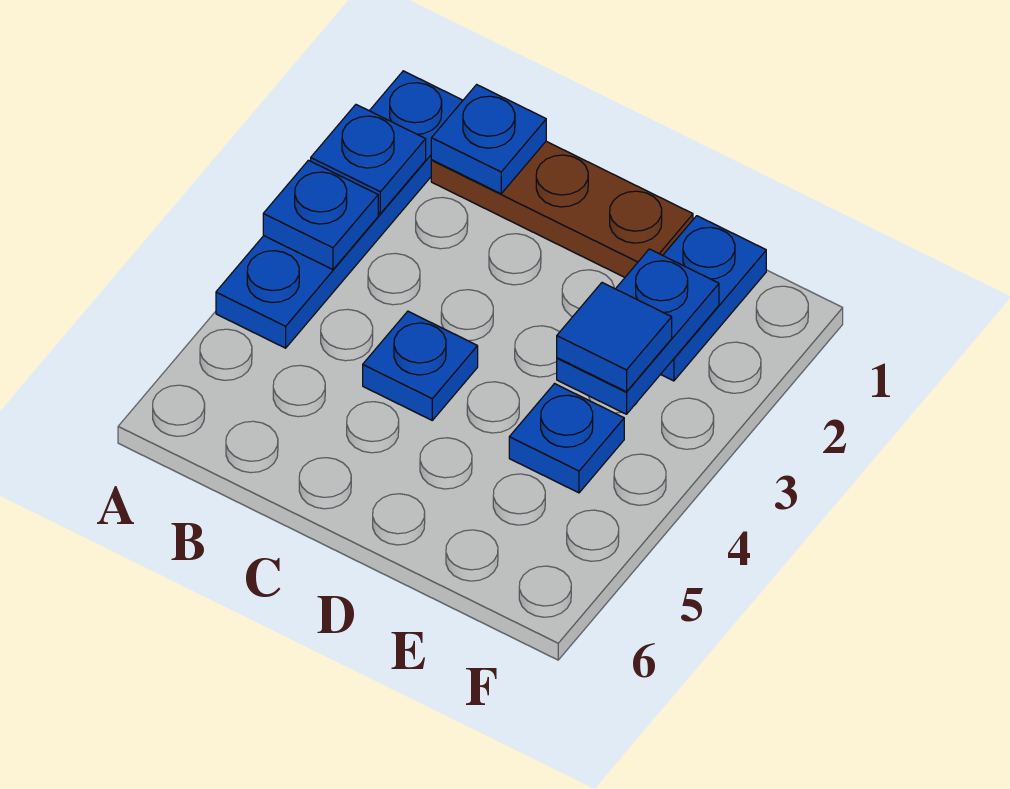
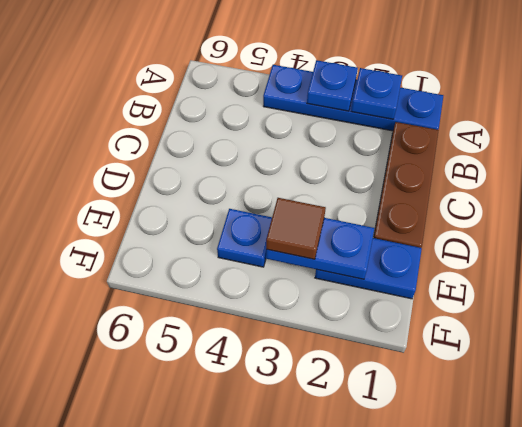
blue 1x1 plate [431,85,546,194] -> none
blue 1x1 plate [363,311,478,420] -> none
blue 1x1 tile [557,283,672,392] -> brown 1x1 tile [266,198,326,259]

